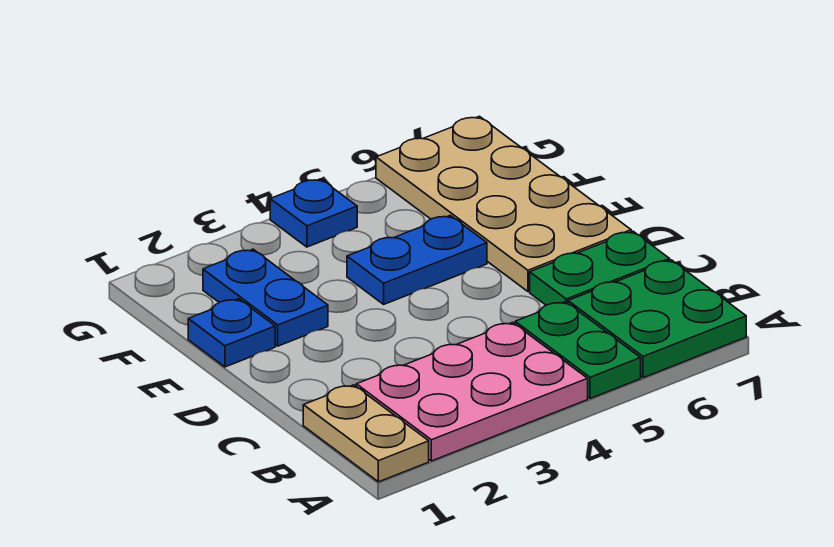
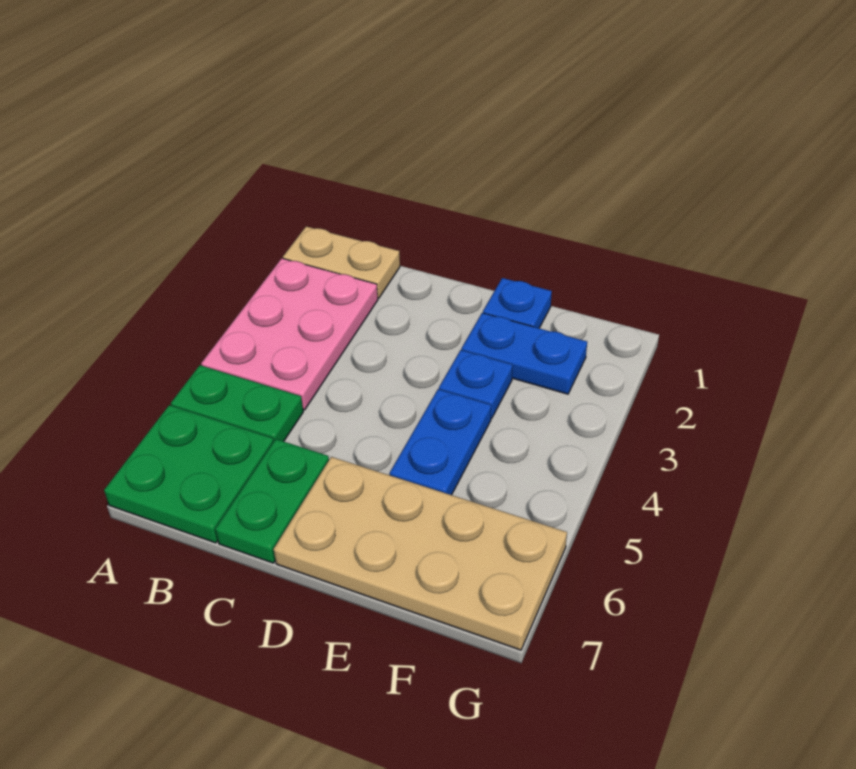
blue 1x1 plate [270,179,357,247] -> blue 1x1 plate moved to [439,350,512,418]

